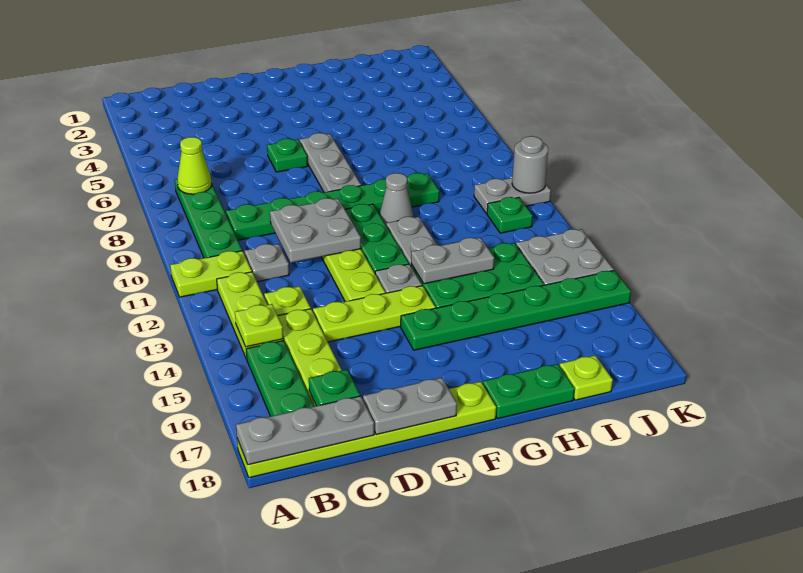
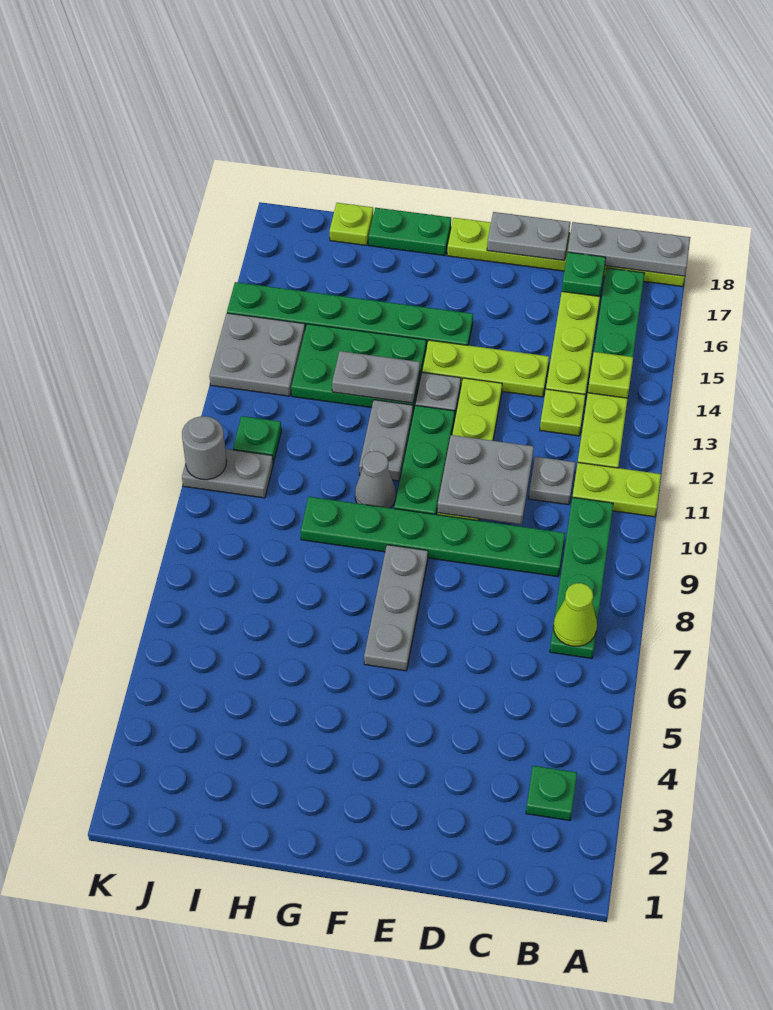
green 1x1 plate [267,139,308,172] -> green 1x1 plate moved to [526,766,577,820]

